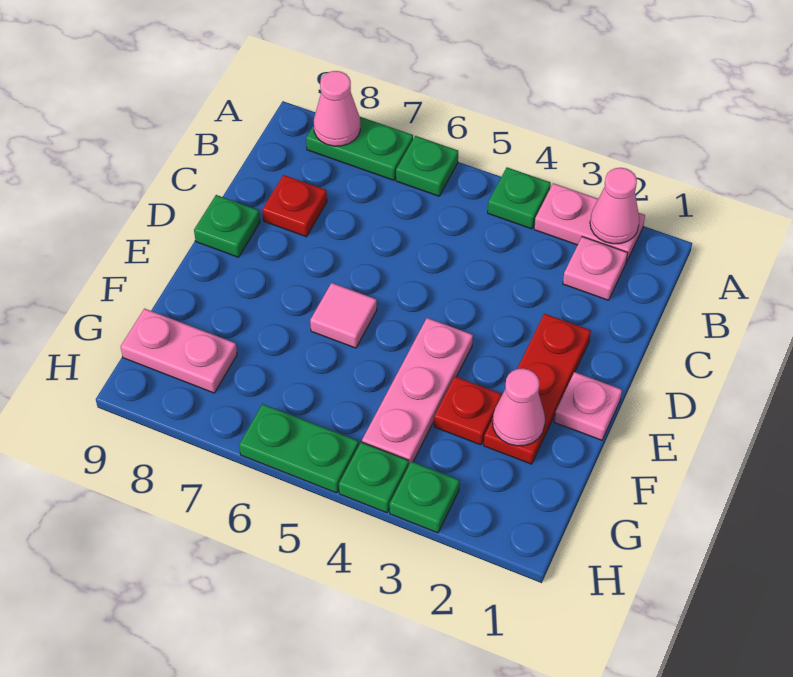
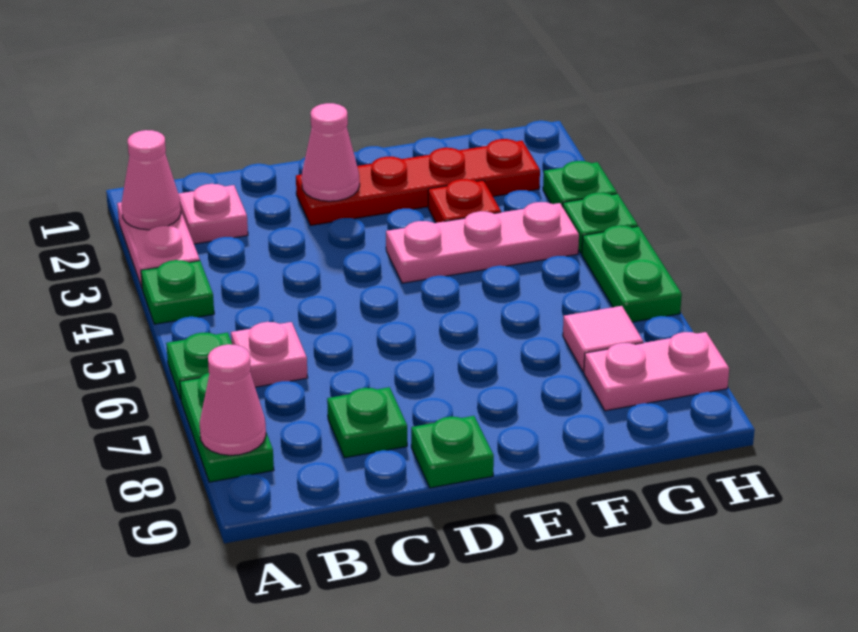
red 1x1 plate [262,175,327,237] -> green 1x1 plate [327,387,407,458]
red 1x3 plate [484,314,591,464] -> red 1x4 plate [296,139,540,225]
pink 1x1 plate [554,372,622,440] -> pink 1x1 plate moved to [231,322,308,387]
pink 1x1 tile [310,283,377,348] -> pink 1x1 tile moved to [563,306,643,372]
pink 1x1 cone [493,368,545,446] -> pink 1x1 cone moved to [302,103,360,201]
pink 1x2 plate [121,309,237,393] -> pink 1x2 plate turned to [584,332,729,411]

